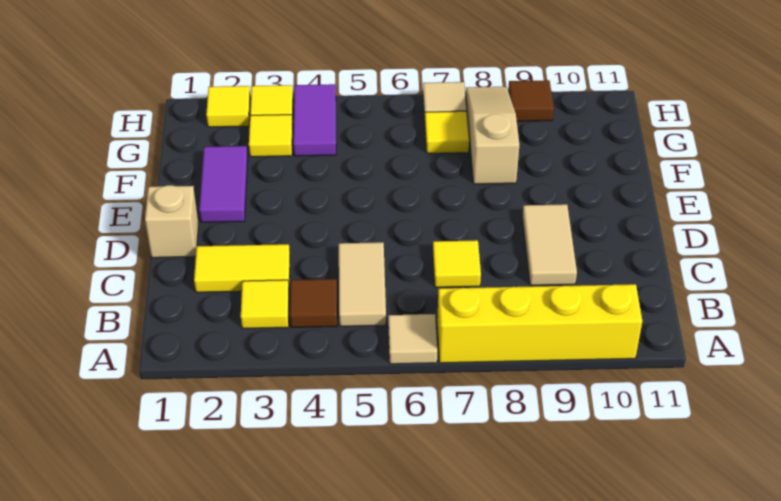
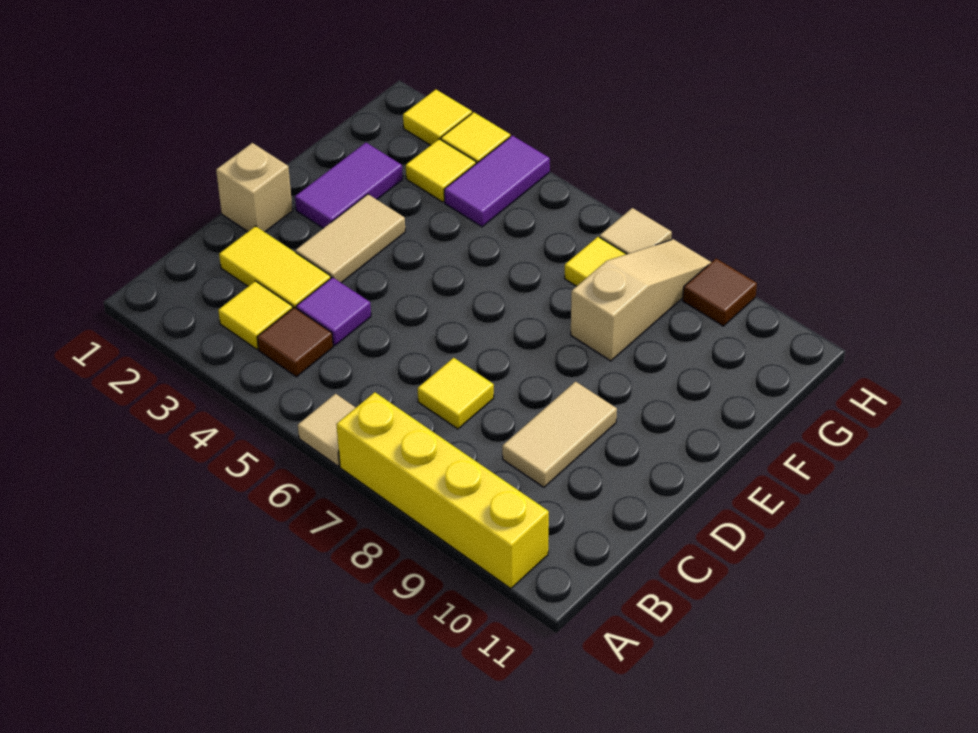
tan 1x2 tile [339,242,386,326] -> tan 1x2 tile moved to [296,194,405,283]
none -> purple 1x1 tile [296,277,371,345]

